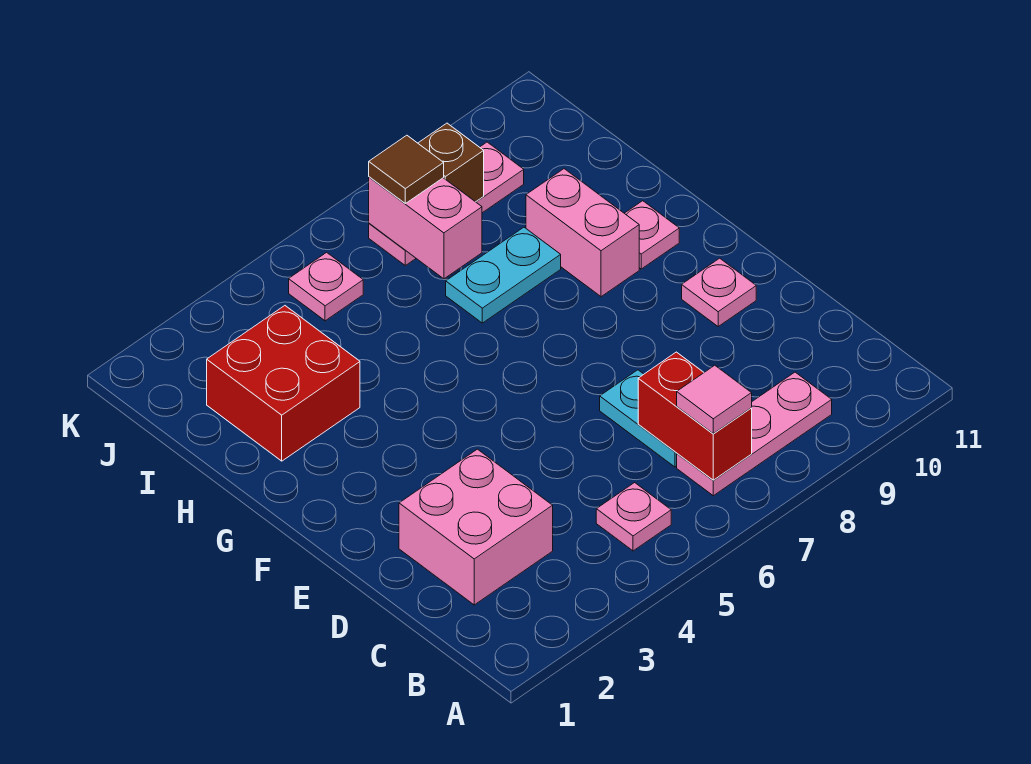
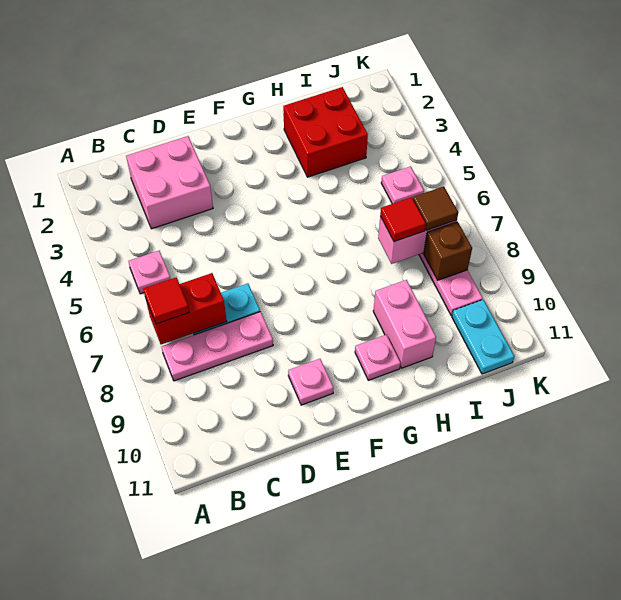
pink 1x3 plate [677,372,832,496] -> pink 1x3 plate turned to [162,312,273,381]
pink 1x1 tile [677,365,752,434] -> red 1x1 tile [143,277,189,324]
pink 1x2 brick [526,169,639,297] -> pink 1x2 brick turned to [373,280,436,368]
cyan 1x2 plate [446,227,561,323] -> cyan 1x2 plate moved to [452,300,515,374]
none -> red 1x1 tile [380,197,426,242]

